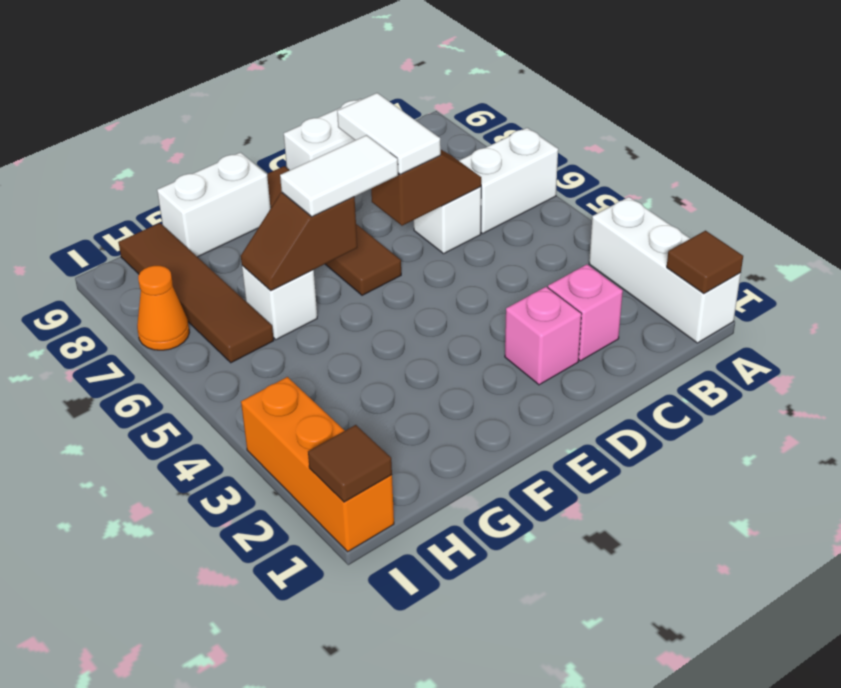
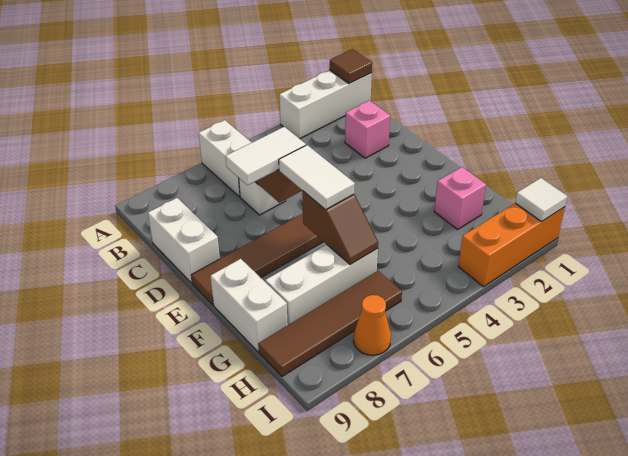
pink 1x1 brick [505,287,581,385] -> pink 1x1 brick moved to [434,167,486,229]
white 1x1 brick [242,266,317,340] -> white 1x3 brick [265,245,378,325]
brown 1x1 tile [308,425,392,502] -> white 1x1 tile [515,178,567,222]

